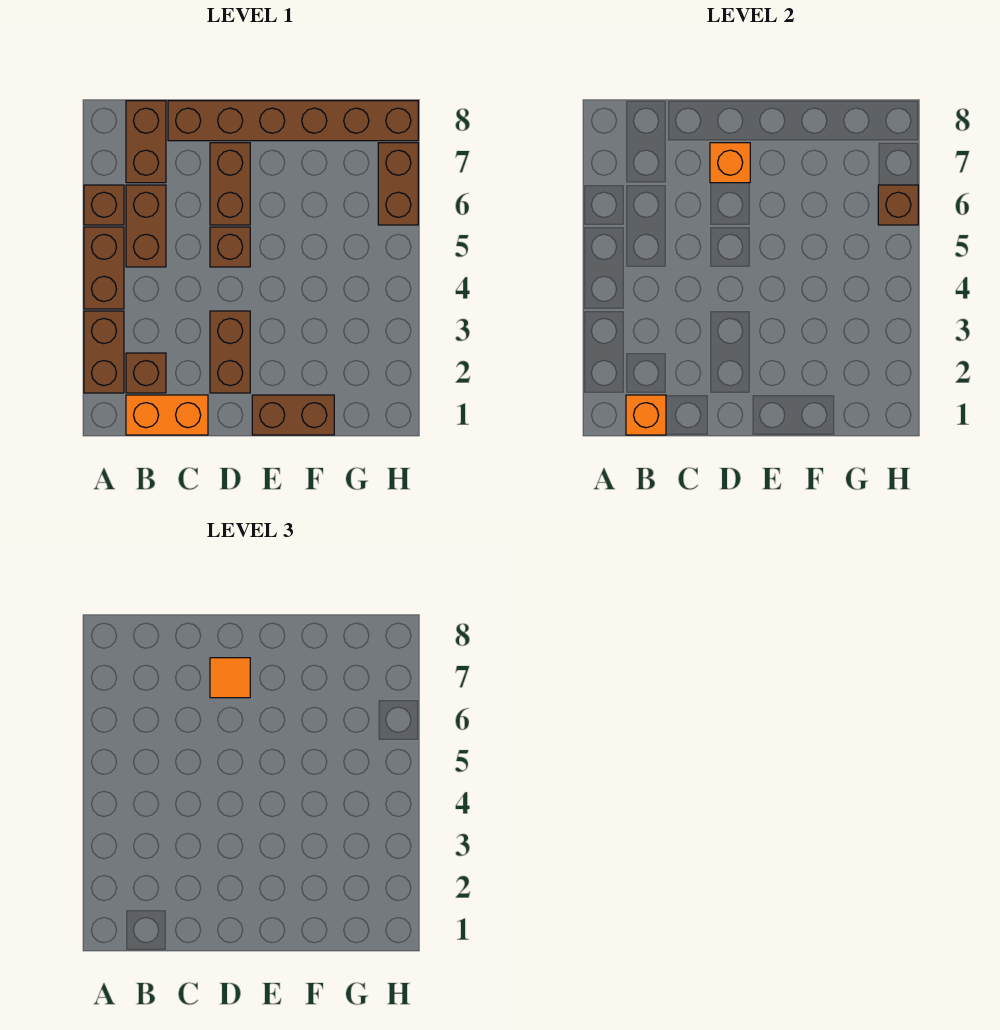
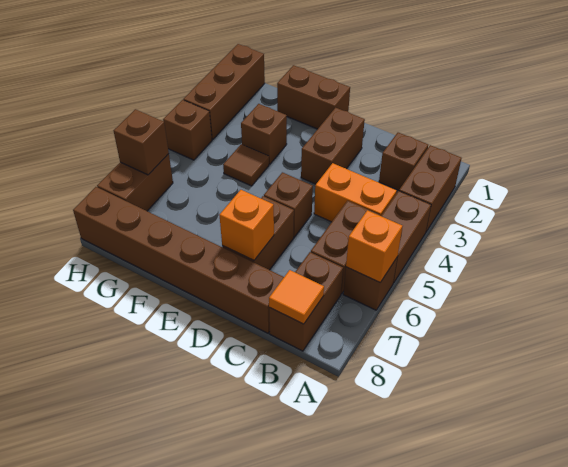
orange 1x2 brick [126,395,208,435] -> orange 1x2 brick moved to [314,163,397,222]
orange 1x1 brick [626,395,666,435] -> orange 1x1 brick moved to [346,210,403,282]
orange 1x1 tile [210,658,250,698] -> orange 1x1 tile moved to [269,270,324,324]
none -> brown 1x1 brick [241,104,287,164]
none -> brown 1x1 tile [223,144,269,186]
none -> brown 1x3 brick [183,44,265,140]
none -> brown 1x1 brick [163,100,212,160]

